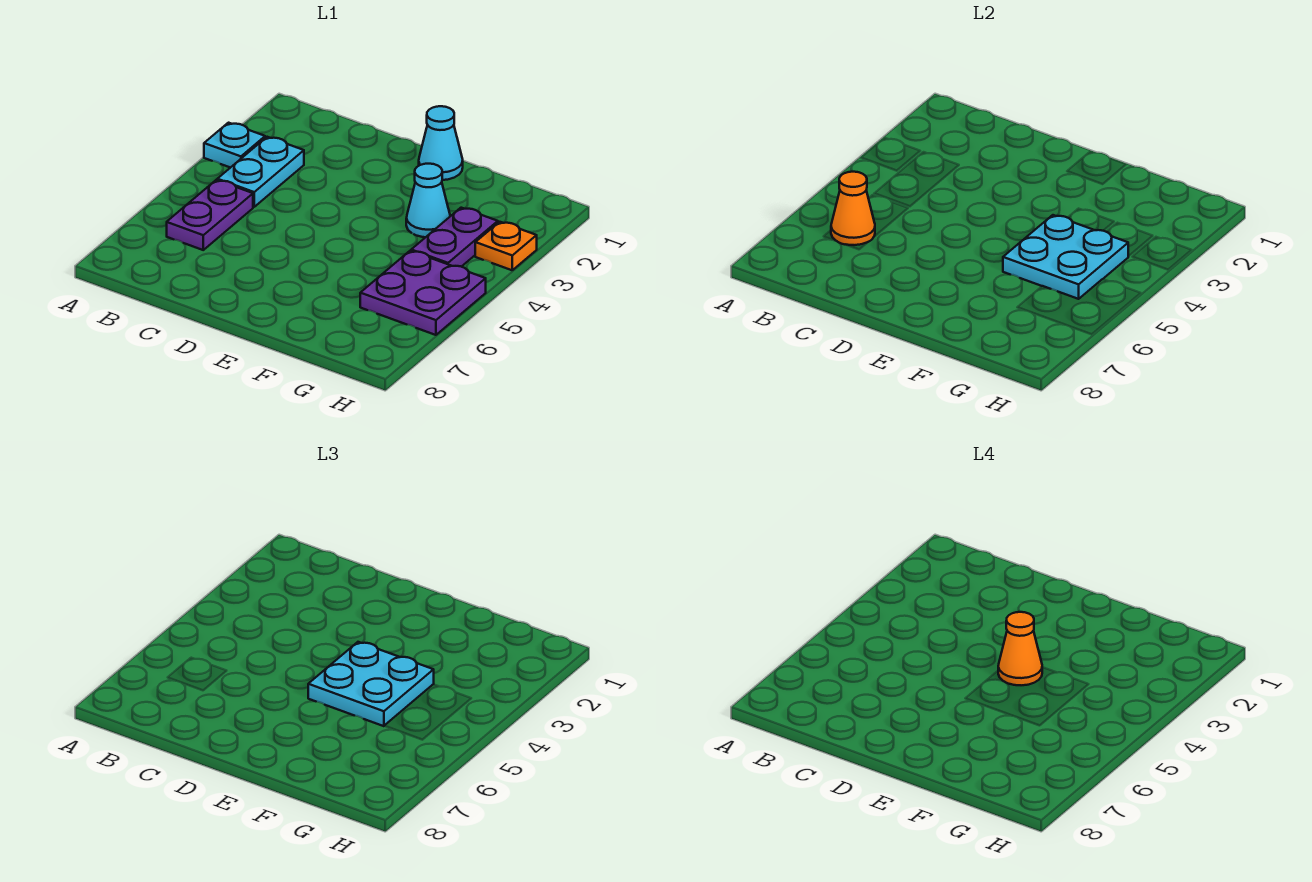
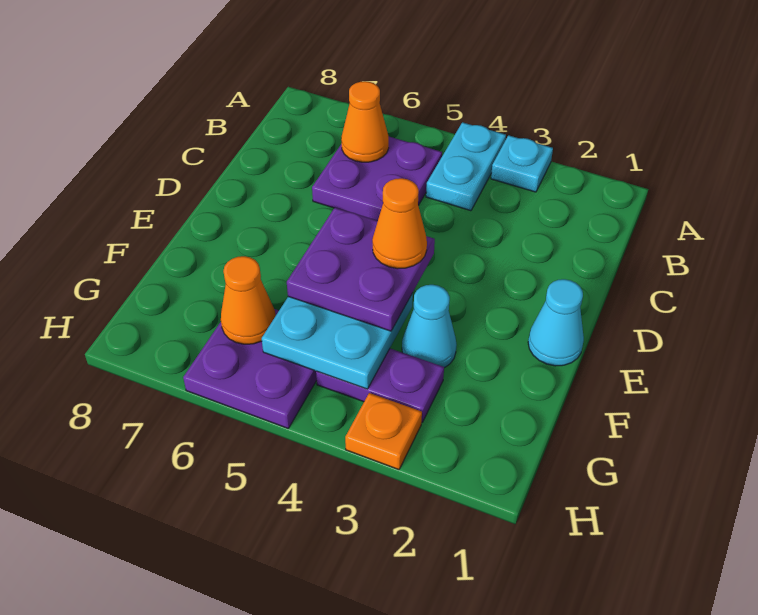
cyan 1x2 plate [217,137,304,207] -> cyan 1x2 plate turned to [426,122,506,211]
purple 1x2 plate [167,180,253,250] -> purple 2x2 plate [312,136,442,221]
cyan 2x2 plate [308,642,434,726] -> purple 2x2 plate [287,208,435,331]
none -> orange 1x1 cone [221,256,276,344]

